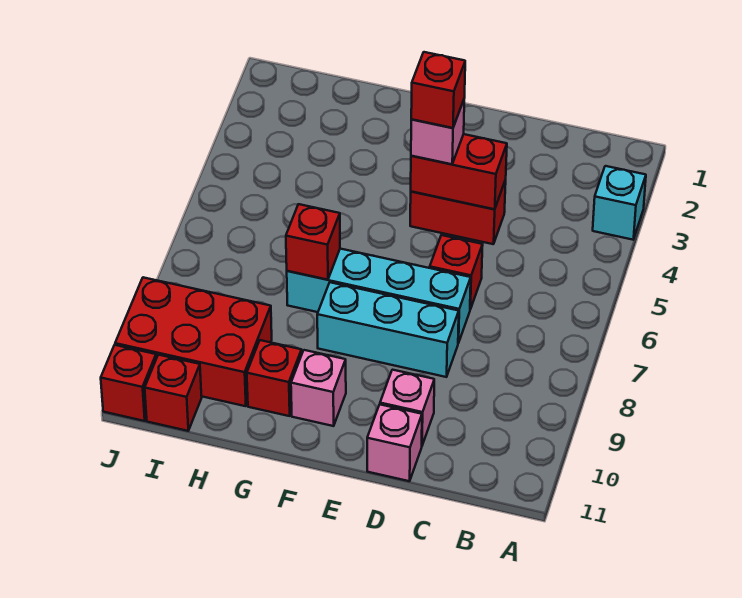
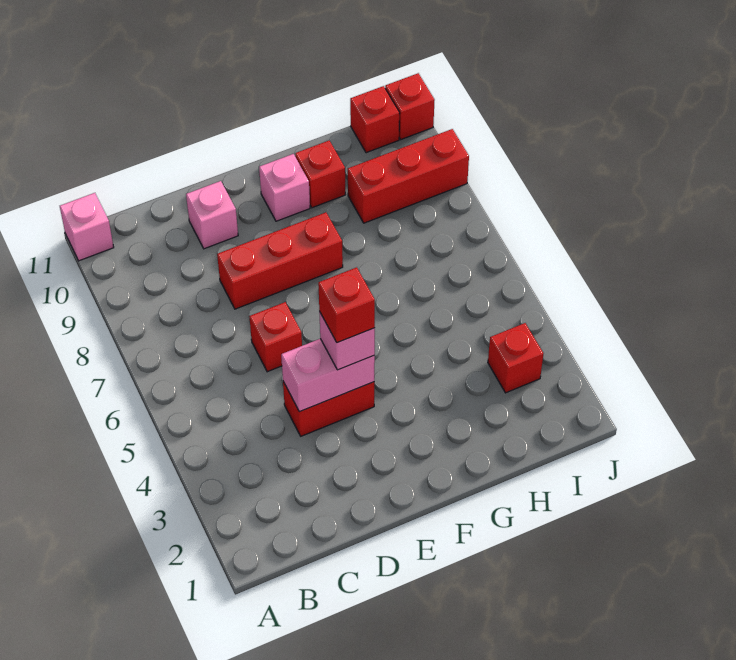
cyan 1x1 brick [593,166,646,240] -> none
red 1x2 brick [411,134,507,209] -> pink 1x2 brick [281,339,375,412]
cyan 1x4 brick [287,249,471,343] -> none
cyan 1x3 brick [317,282,459,377] -> red 1x3 brick [217,212,343,309]
pink 1x1 brick [367,405,422,481] -> pink 1x1 brick moved to [60,193,114,261]
red 1x1 brick [286,204,340,280] -> red 1x1 brick moved to [488,323,543,393]
red 2x3 brick [115,277,272,406] -> red 1x3 brick [348,129,469,223]

